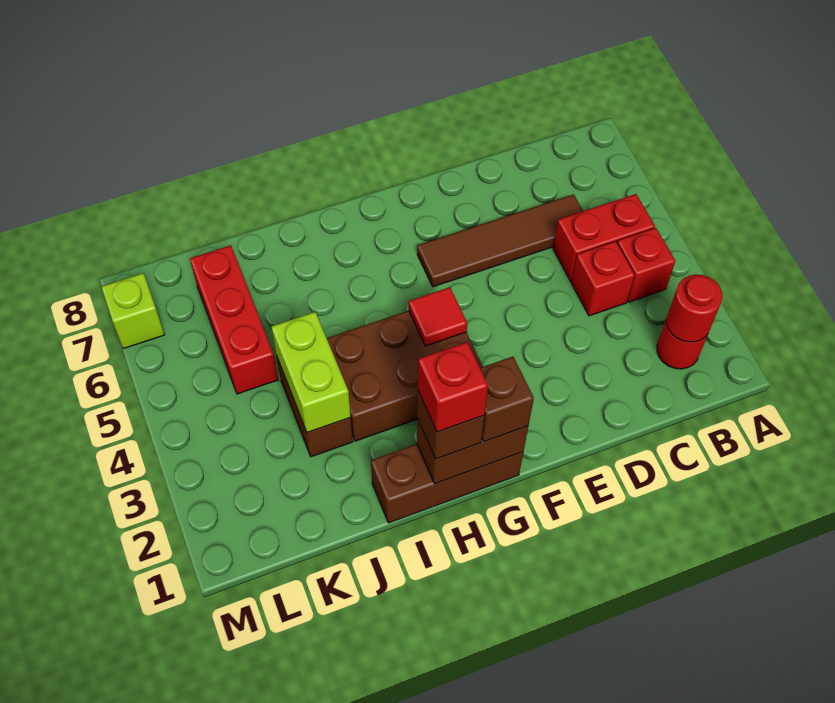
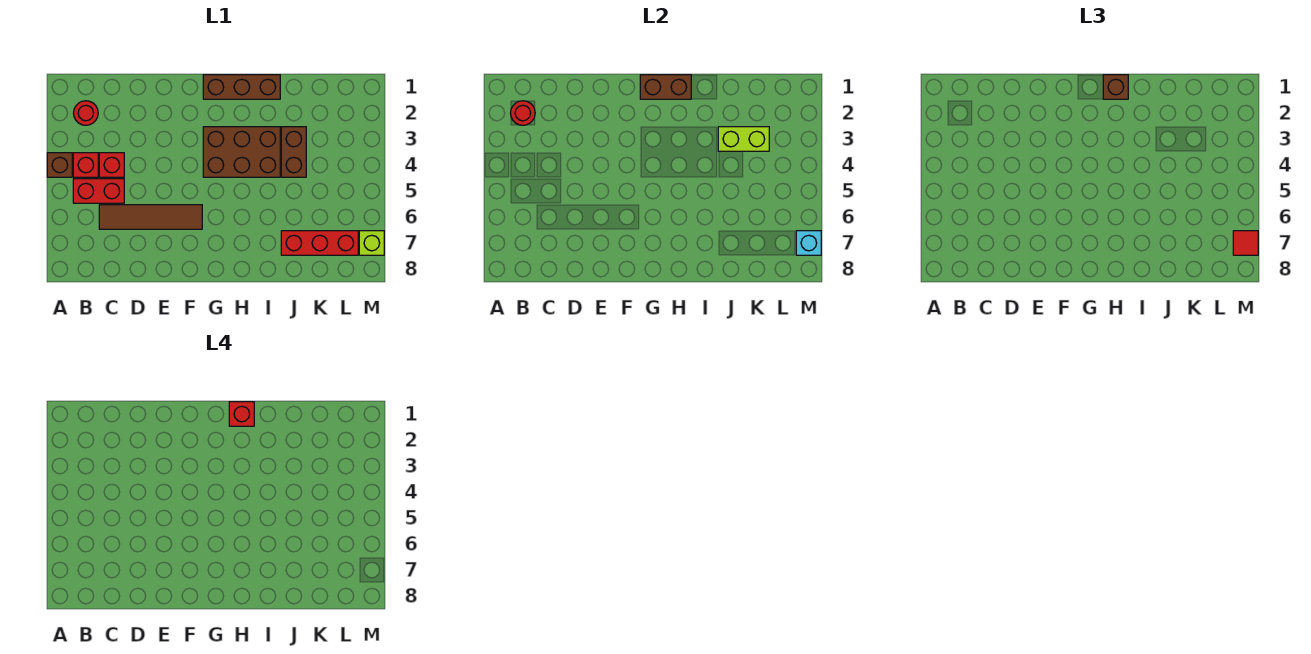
brown 1x1 brick [480,357,534,442] -> brown 1x1 brick moved to [47,153,72,177]
red 1x1 tile [409,287,467,346] -> red 1x1 tile moved to [1233,231,1258,255]
lime 1x2 brick [271,312,351,433] -> lime 1x2 brick turned to [718,127,769,151]
red 1x3 brick [190,245,278,394] -> red 1x3 brick turned to [281,231,358,255]
none -> cyan 1x1 brick [796,231,821,255]

